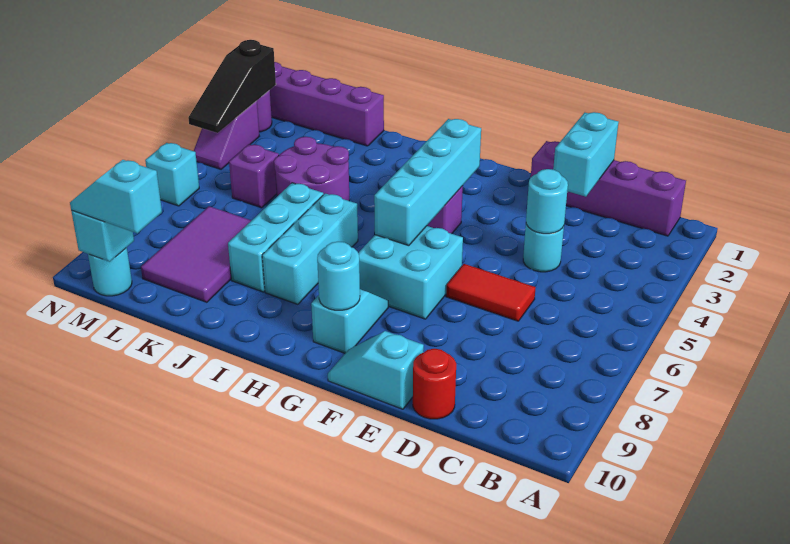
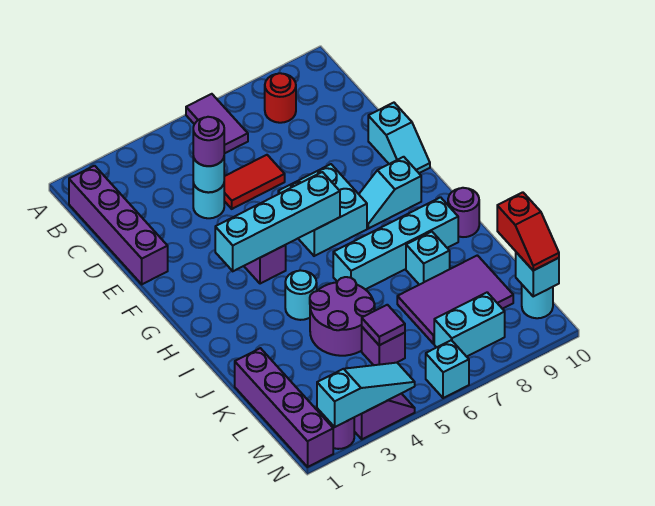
none -> purple 1x2 tile [186,94,248,154]
cyan 1x2 brick [553,112,619,197] -> cyan 1x2 brick moved to [434,292,505,357]
none -> purple 1x1 round brick [193,117,224,166]
red 1x2 tile [446,264,536,321] -> red 1x2 tile turned to [224,155,285,209]
red 1x1 round brick [413,349,456,419] -> red 1x1 round brick moved to [265,73,296,123]
cyan 1x1 round brick [317,241,360,310] -> cyan 1x1 round brick moved to [285,270,317,320]
cyan 1x3 brick [262,193,358,304] -> cyan 1x4 brick [333,197,458,290]
none -> purple 1x1 round brick [448,188,479,237]
cyan 1x3 brick [228,183,324,292] -> cyan 1x1 brick [406,232,450,285]
none -> purple 1x1 tile [362,305,405,345]
cyan 1x2 slope [70,160,162,233] -> red 1x2 slope [497,192,559,271]
black 1x3 slope [188,40,276,133] -> cyan 1x3 slope [317,363,415,427]

